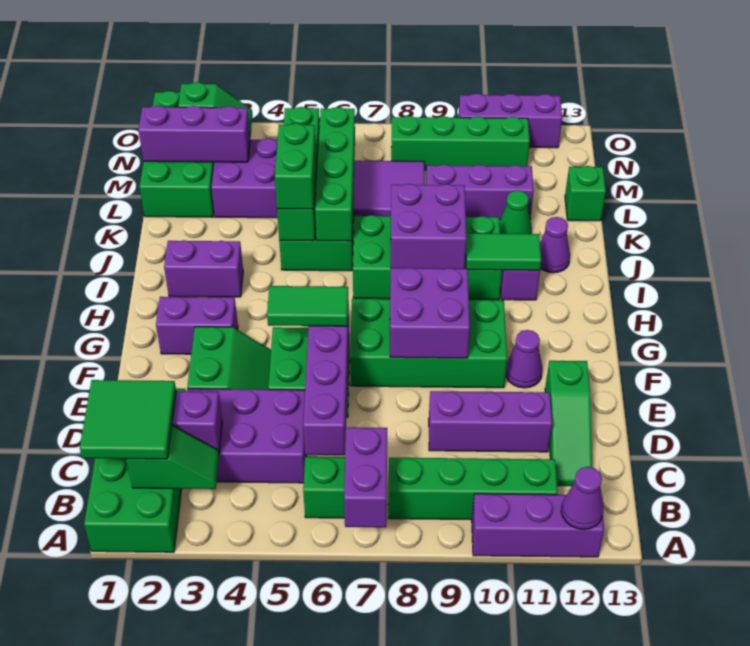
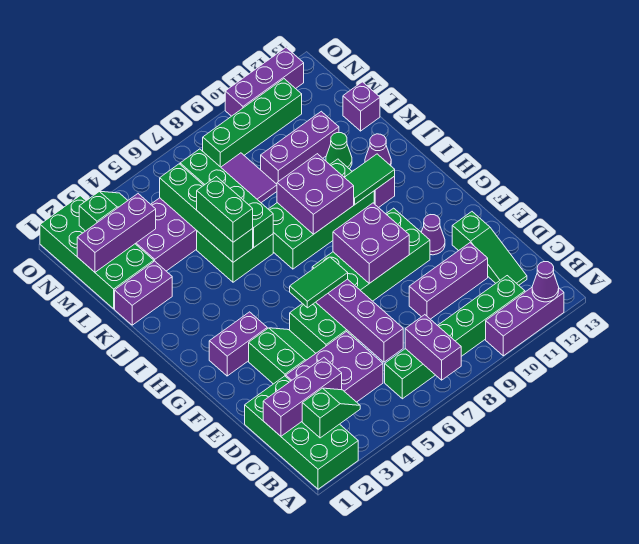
green 2x2 tile [80,380,176,459] -> none
purple 1x2 brick [164,240,243,297] -> purple 1x2 brick moved to [115,261,172,325]
green 1x1 brick [565,166,606,221] -> purple 1x1 brick [343,82,380,131]

